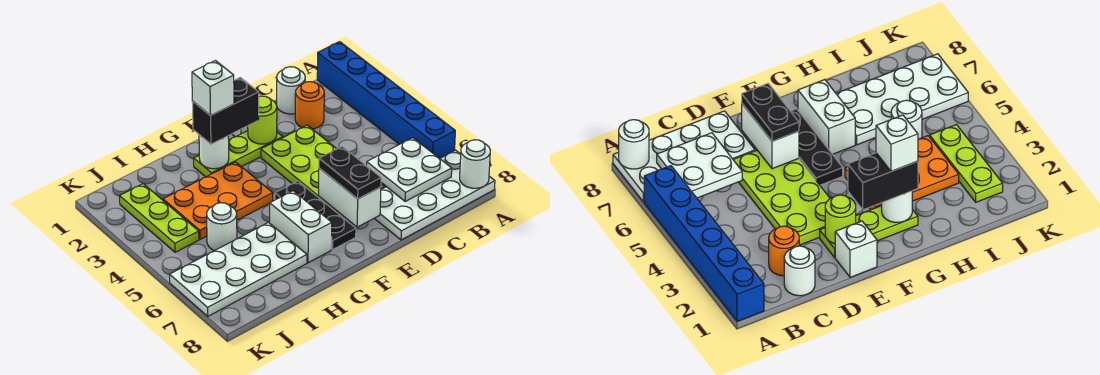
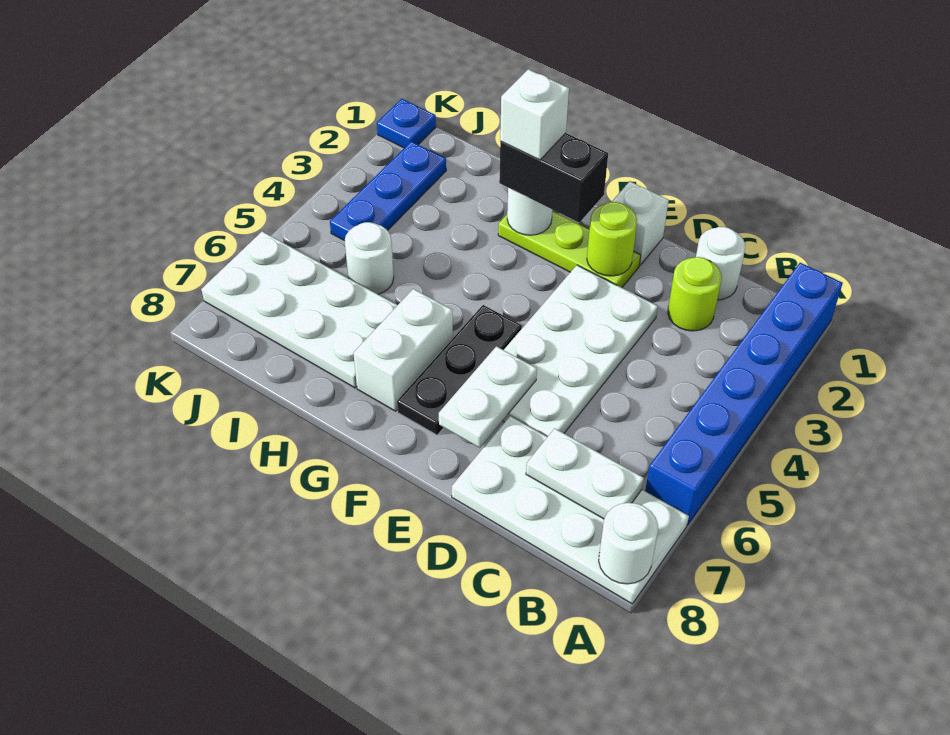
white 2x2 plate [367,138,452,201] -> white 1x2 plate [526,428,644,519]
orange 1x1 round brick [295,82,324,129] -> lime 1x1 round brick [668,257,721,331]
lime 2x4 plate [261,125,384,217] -> white 2x4 plate [503,265,658,437]
white 1x2 brick [319,168,381,227] -> white 1x2 plate [439,346,537,448]
black 1x2 plate [319,147,381,199] -> none
orange 2x3 plate [163,162,273,239] -> none
lime 1x3 plate [120,184,199,252] -> blue 1x3 plate [330,141,446,241]
none -> blue 1x1 plate [377,99,436,148]

